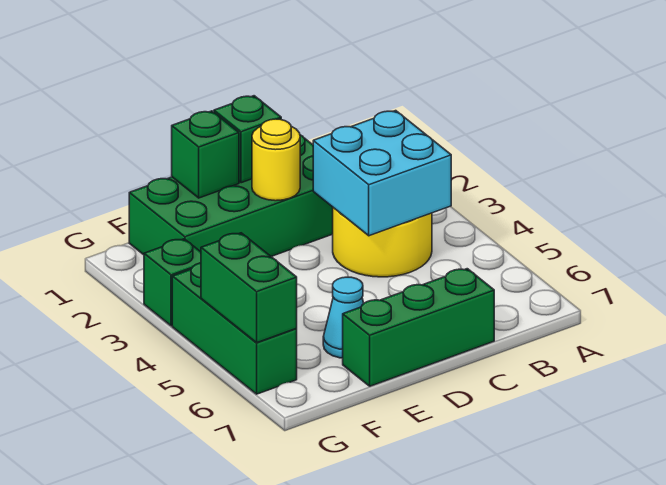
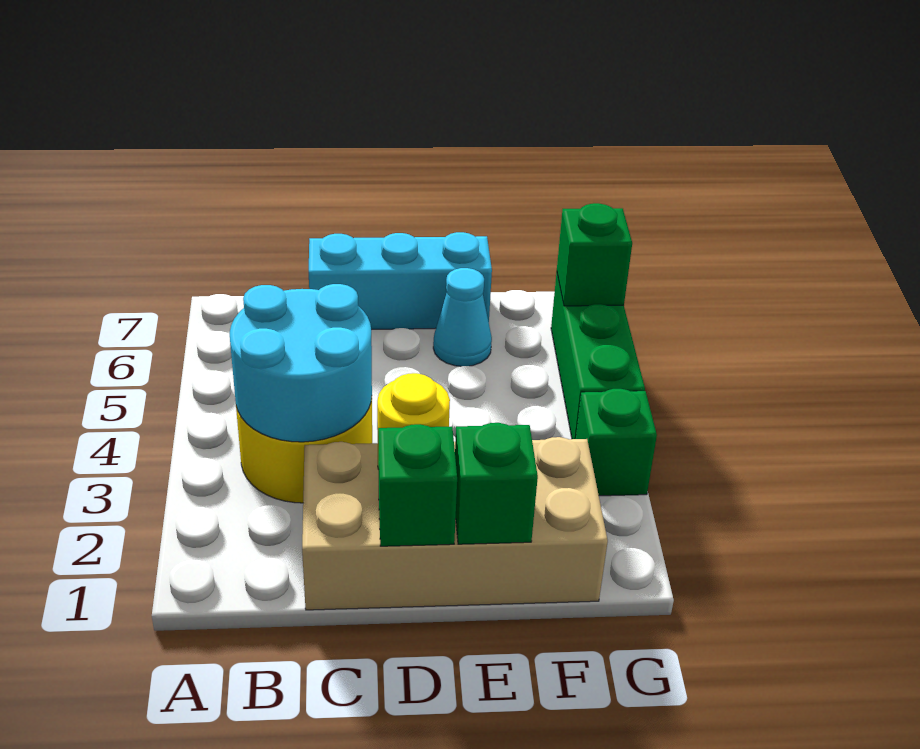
cyan 2x2 brick [313,111,451,236] -> cyan 2x2 round brick [230,284,372,442]
green 2x4 brick [129,135,333,256] -> tan 2x4 brick [302,437,608,610]
green 1x3 brick [343,269,494,386] -> cyan 1x3 brick [309,232,492,330]
green 1x2 brick [201,233,297,343] -> green 1x1 brick [557,203,632,306]

